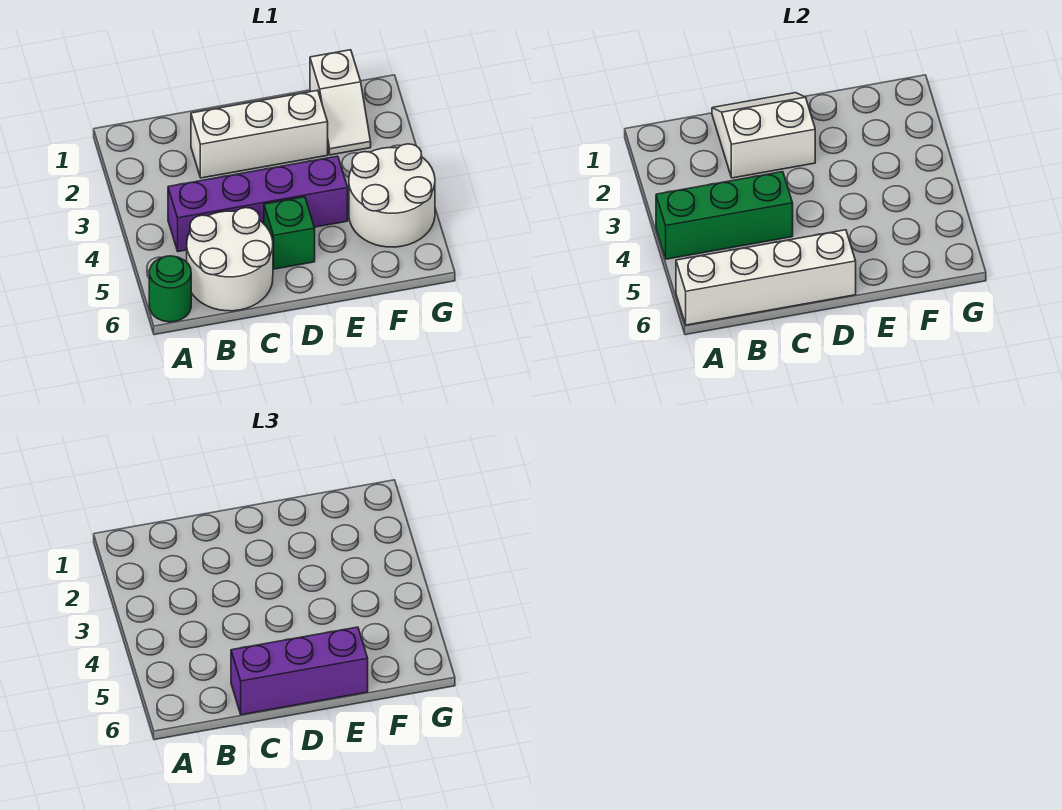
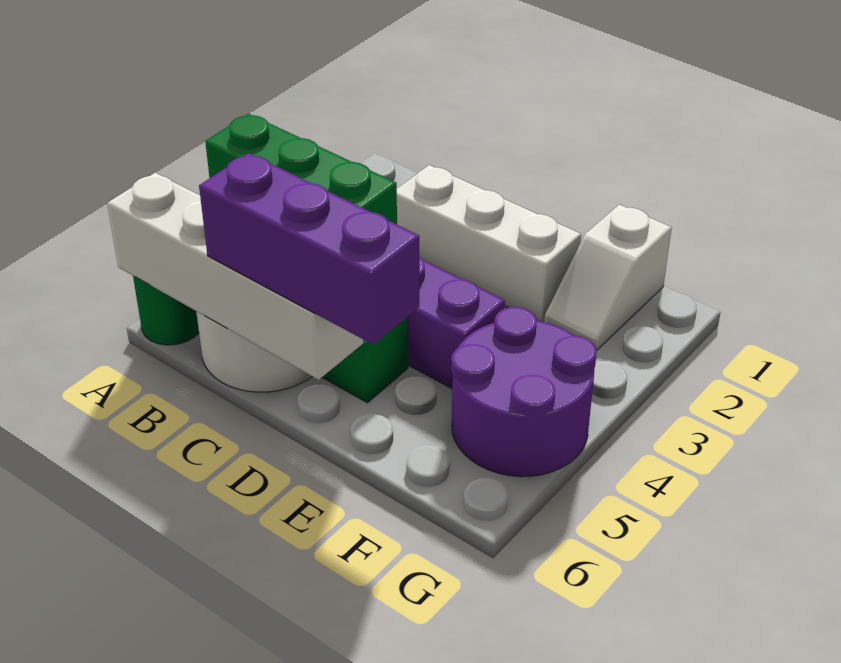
white 2x2 slope [712,93,815,178] -> none
white 2x2 round brick [349,144,435,247] -> purple 2x2 round brick [451,307,597,477]

